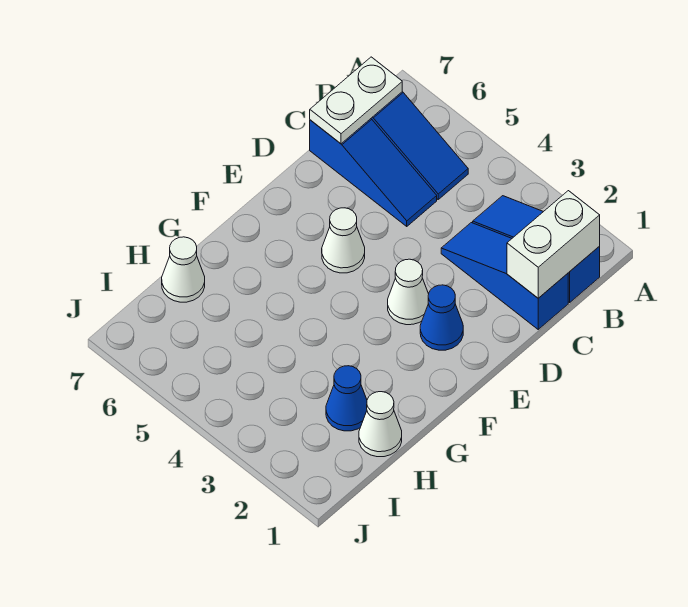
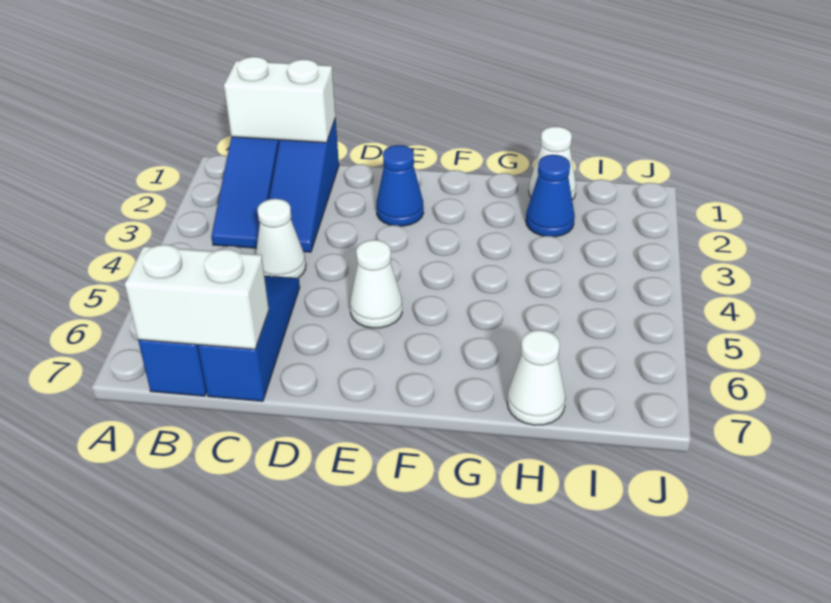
white 1x2 plate [310,57,402,144] -> white 1x2 brick [125,245,269,349]
white 1x1 cone [388,259,429,325] -> white 1x1 cone moved to [256,199,306,278]

